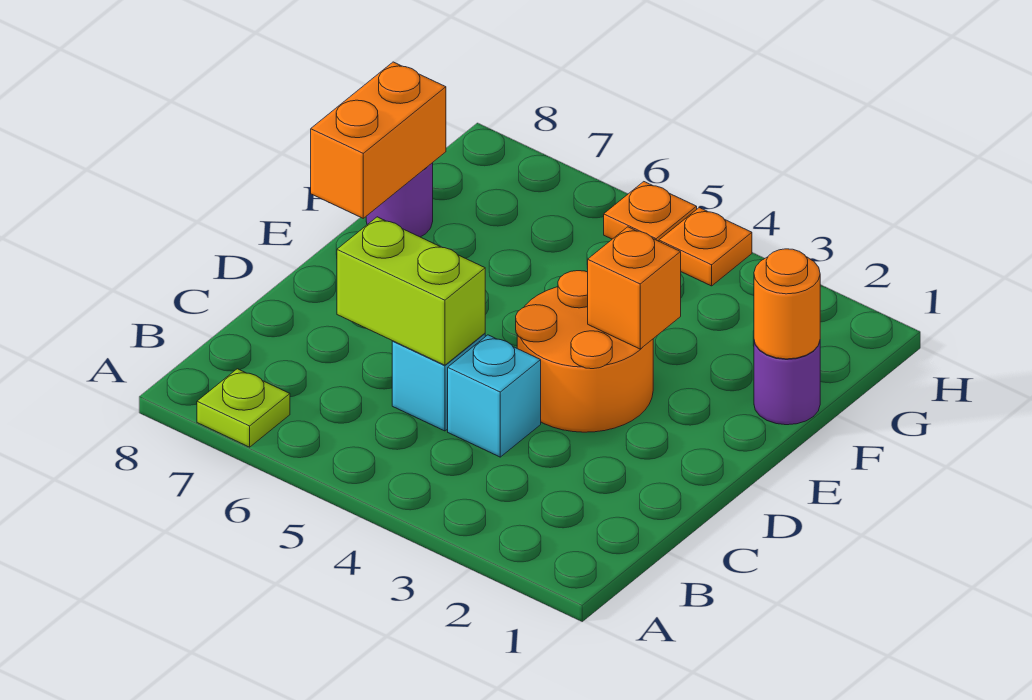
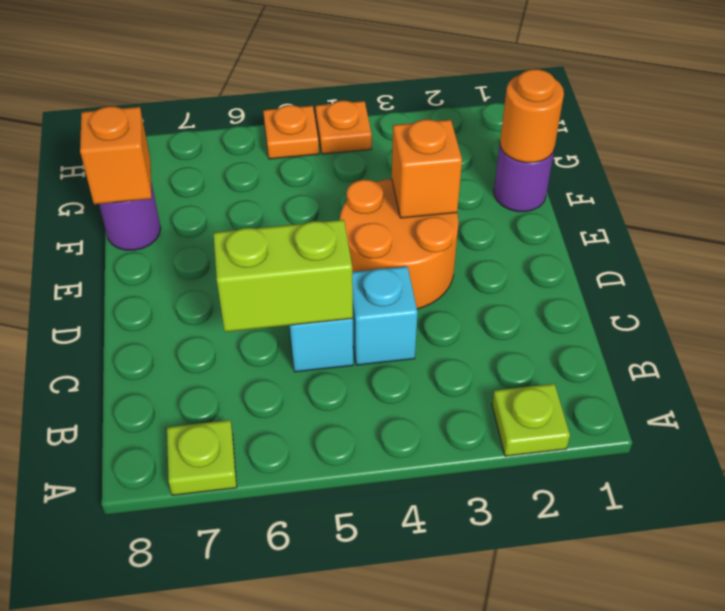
none -> lime 1x1 plate [492,384,570,456]
orange 1x2 brick [311,62,446,218] -> orange 1x1 brick [80,106,151,204]

